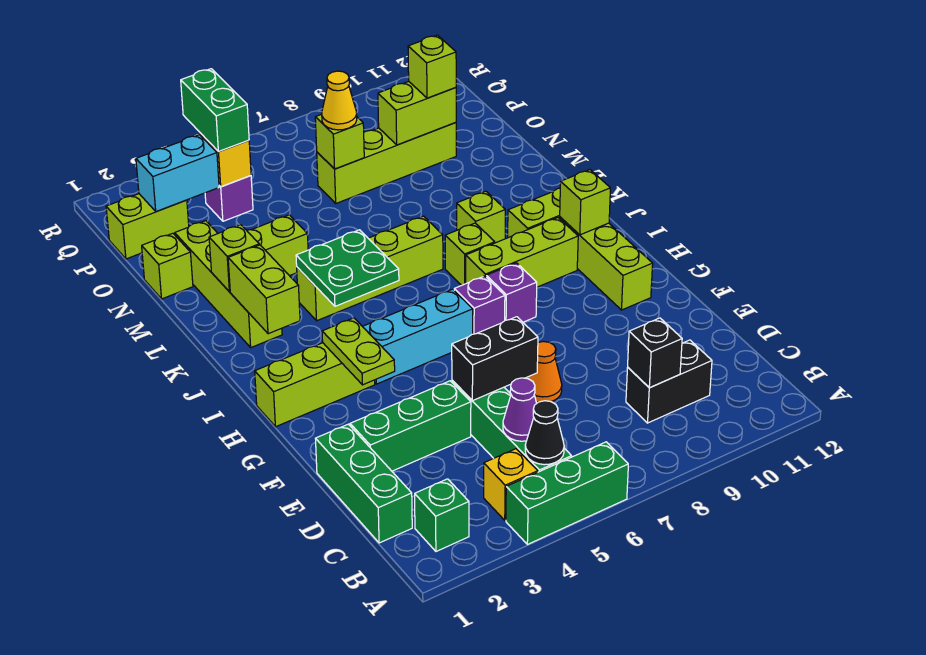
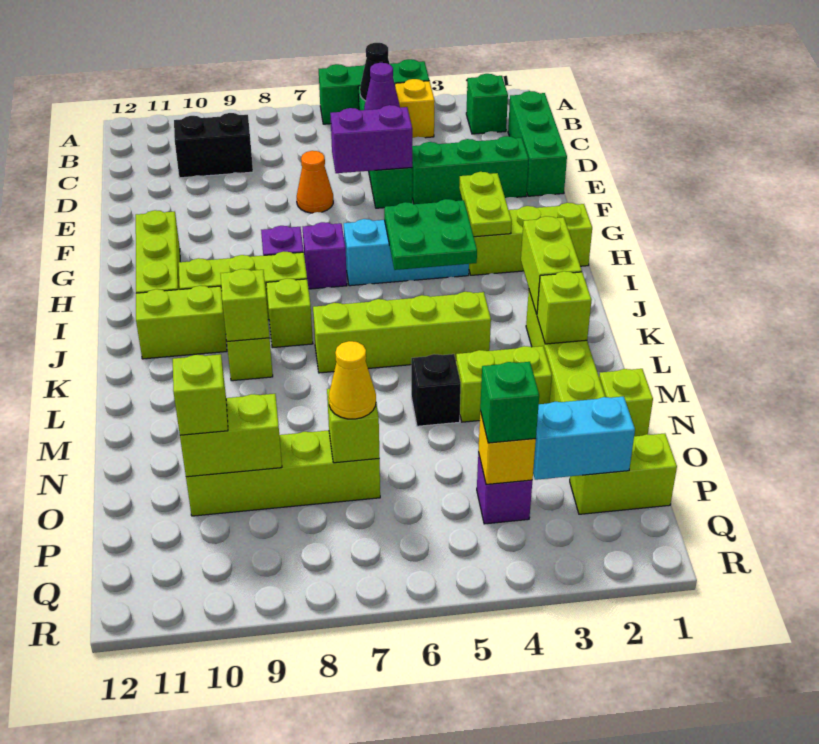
black 1x1 brick [628,318,682,388] -> black 1x1 brick moved to [411,354,461,426]
black 1x2 brick [452,317,538,401] -> purple 1x2 brick [330,105,412,173]
lime 1x1 brick [560,170,610,235] -> lime 1x1 brick moved to [220,269,270,341]
green 2x2 plate [296,230,399,306] -> green 2x2 plate moved to [384,199,477,270]
green 1x2 brick [181,69,249,152] -> green 1x1 brick [480,362,539,443]

